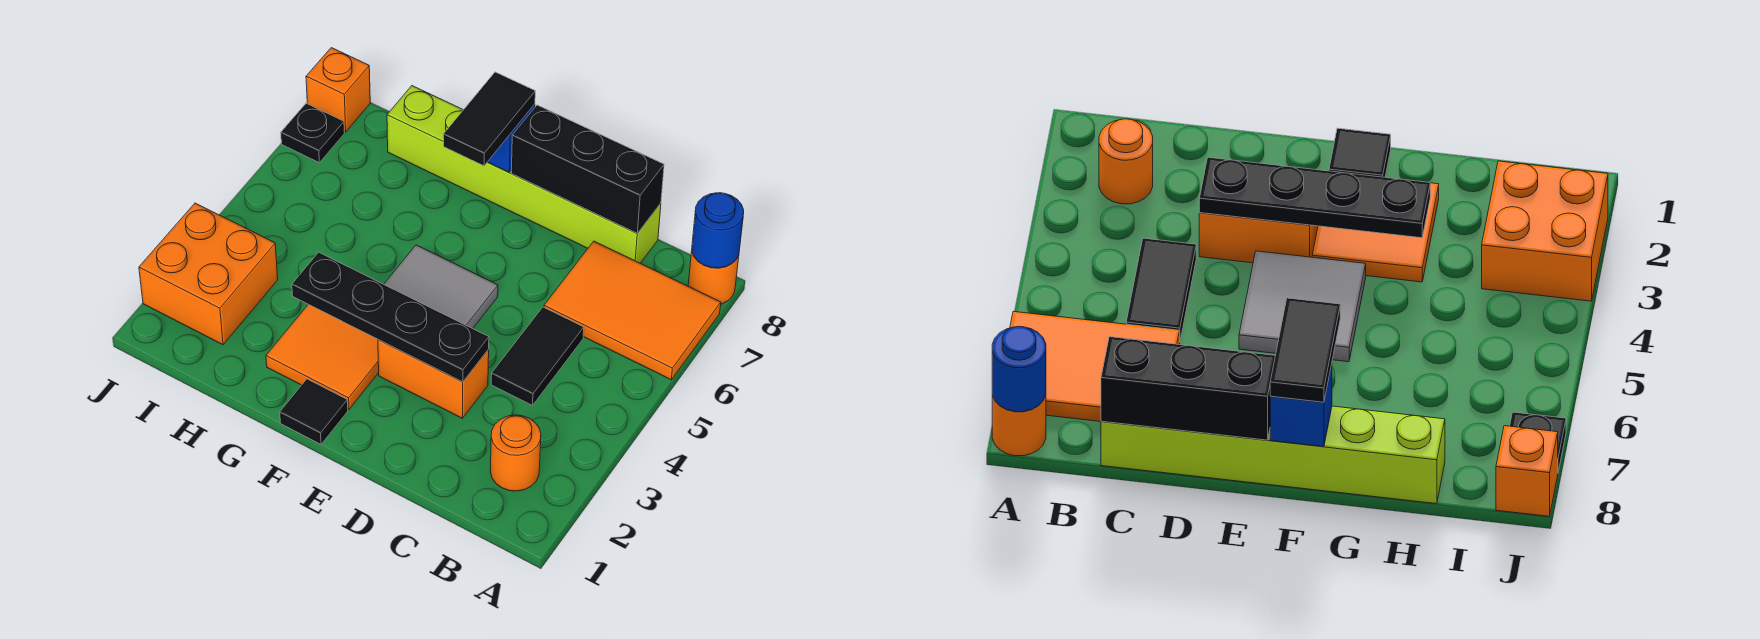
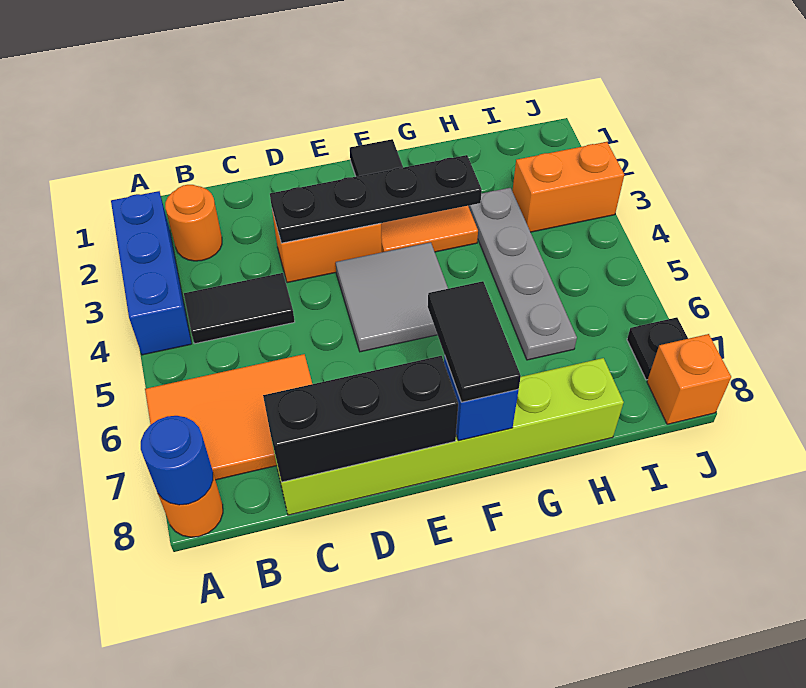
none -> blue 1x3 brick [111,191,192,355]
black 1x2 tile [491,307,584,405] -> black 1x2 tile turned to [184,273,295,344]
none -> grey 1x4 plate [468,188,577,360]
orange 2x2 brick [139,203,278,345] -> orange 1x2 brick [512,142,624,232]

